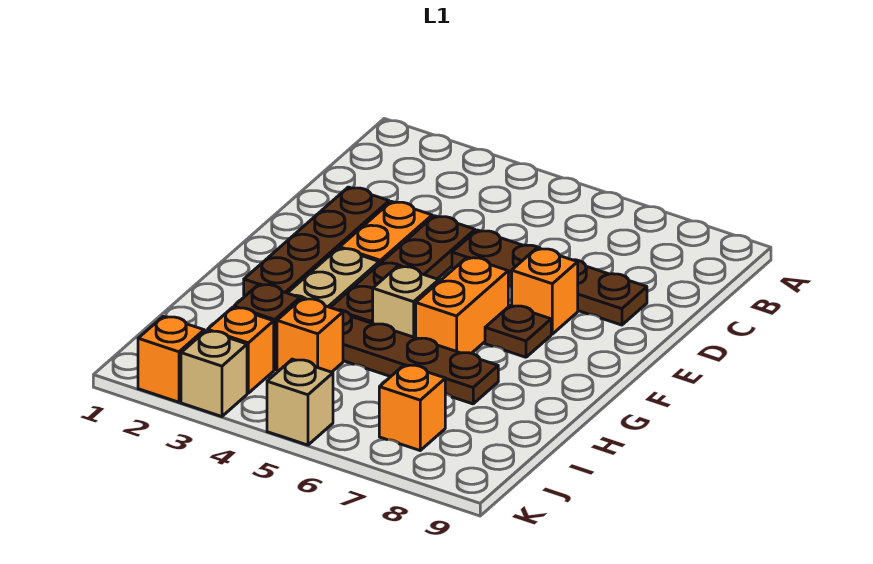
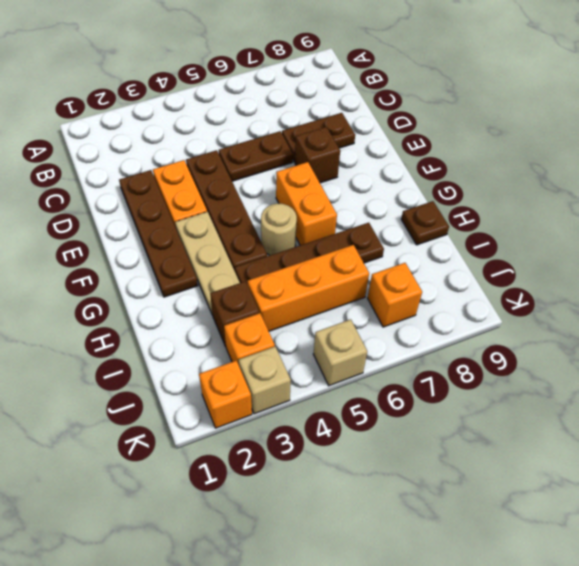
orange 1x1 brick [512,248,578,334] -> brown 1x1 brick [295,127,340,183]
brown 1x1 plate [485,305,551,357] -> brown 1x1 plate moved to [401,201,449,245]
tan 1x1 brick [373,266,439,338] -> tan 1x1 round brick [261,203,297,256]
orange 1x1 brick [277,298,343,372] -> orange 1x3 brick [248,245,369,331]

